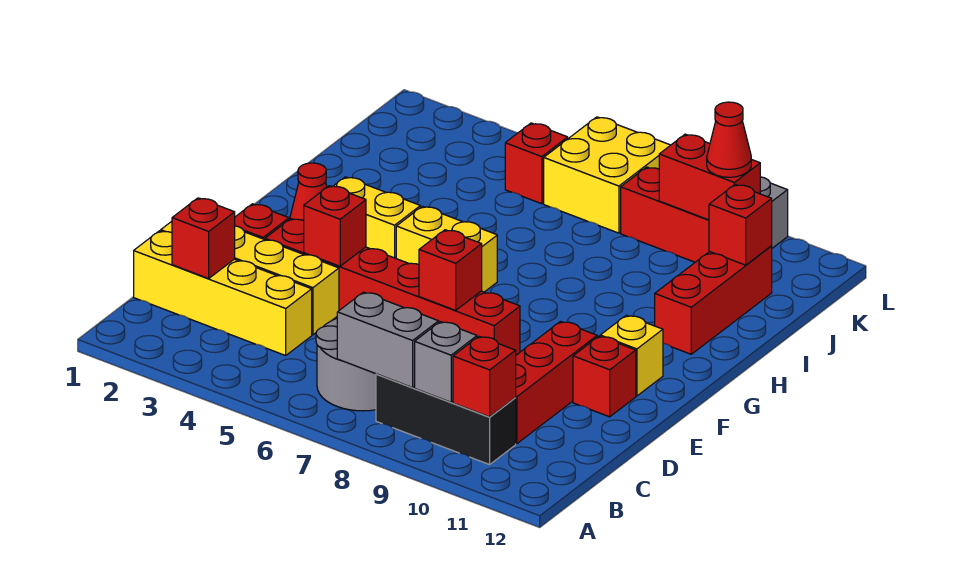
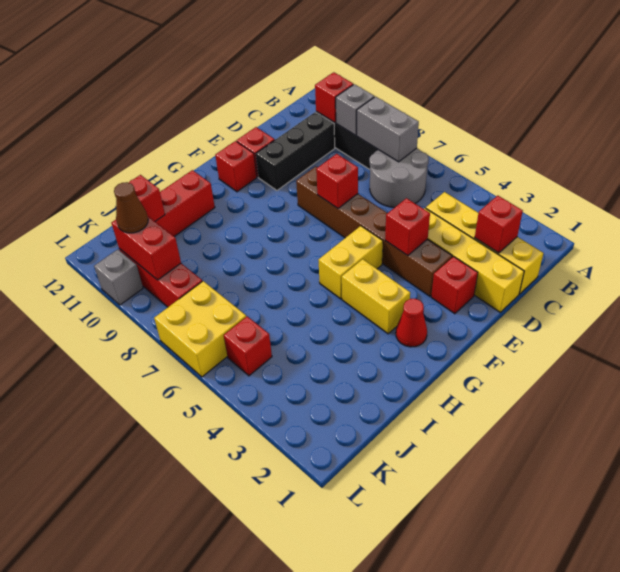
red 1x3 brick [515,321,597,444] -> black 1x3 brick [256,112,335,190]
red 1x6 brick [265,219,520,355] -> brown 1x6 brick [296,166,452,296]
yellow 1x1 brick [600,315,663,396] -> red 1x1 brick [215,141,257,192]
yellow 1x2 brick [396,206,497,292] -> yellow 1x2 brick turned to [319,226,383,299]
red 1x1 cone [707,102,751,177] -> brown 1x1 cone [114,182,148,233]

